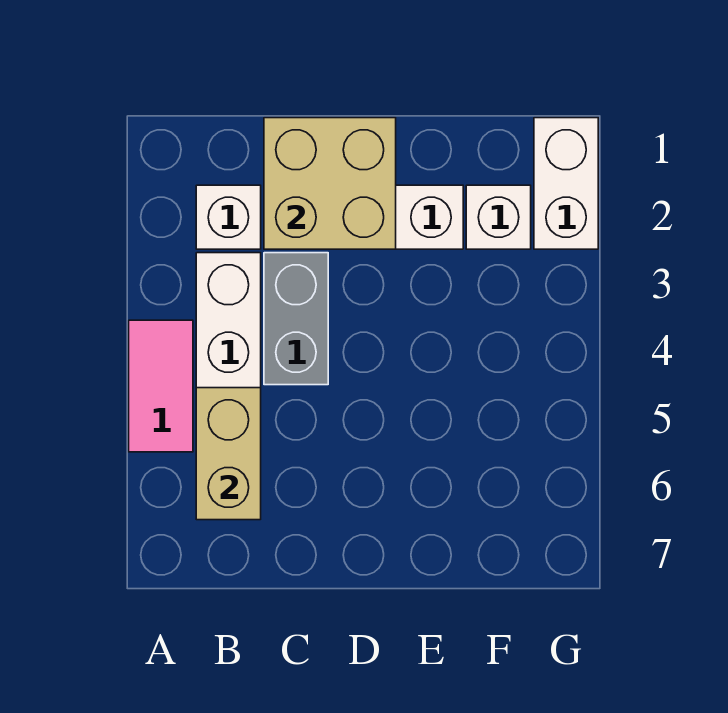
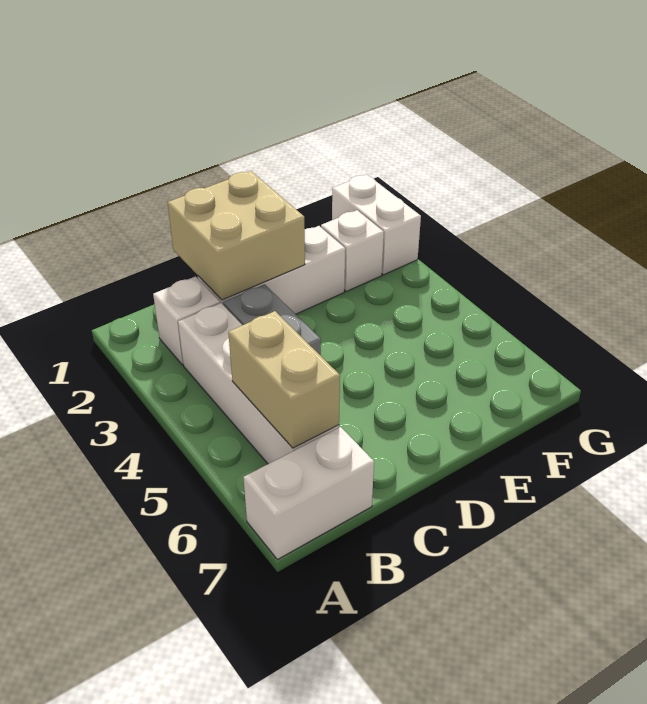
pink 1x2 tile [129,320,193,452] -> none
none -> white 1x2 brick [243,427,374,560]

